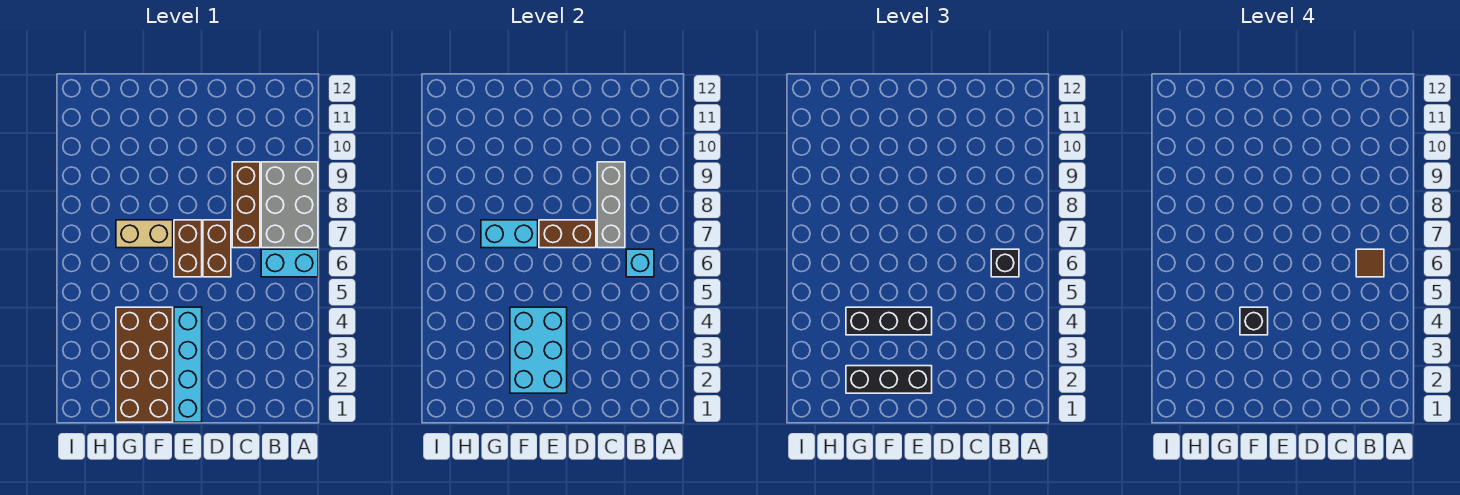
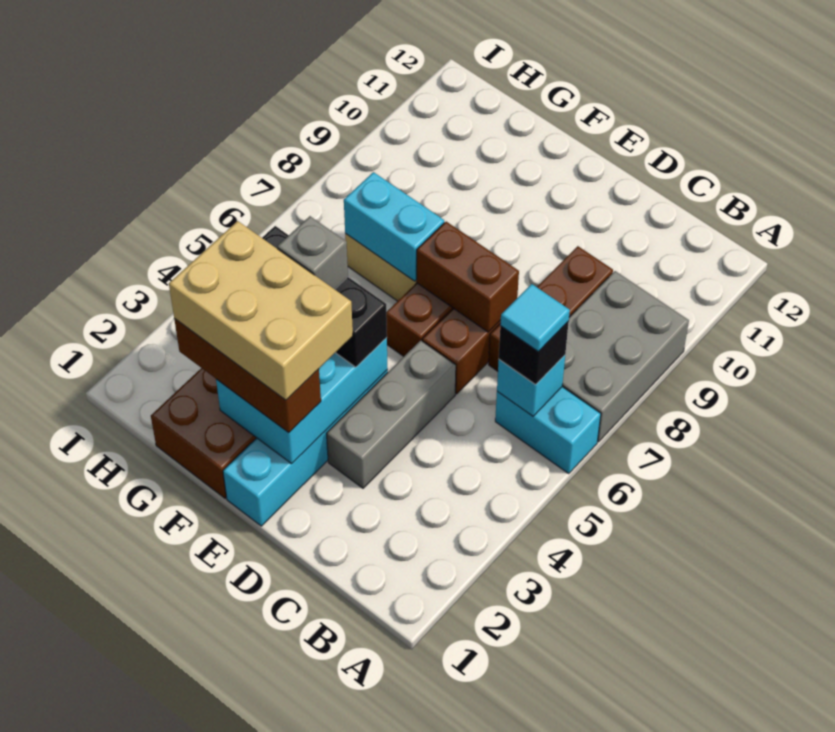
brown 1x1 tile [1356,249,1384,277] -> cyan 1x1 tile [500,284,570,352]
grey 1x3 brick [597,162,625,248] -> grey 1x3 brick moved to [326,340,456,488]
black 1x3 brick [846,366,932,393] -> brown 1x3 brick [174,319,321,433]
none -> tan 2x3 brick [169,221,353,400]
black 1x1 brick [1240,307,1268,335] -> grey 1x1 brick [277,216,348,289]

